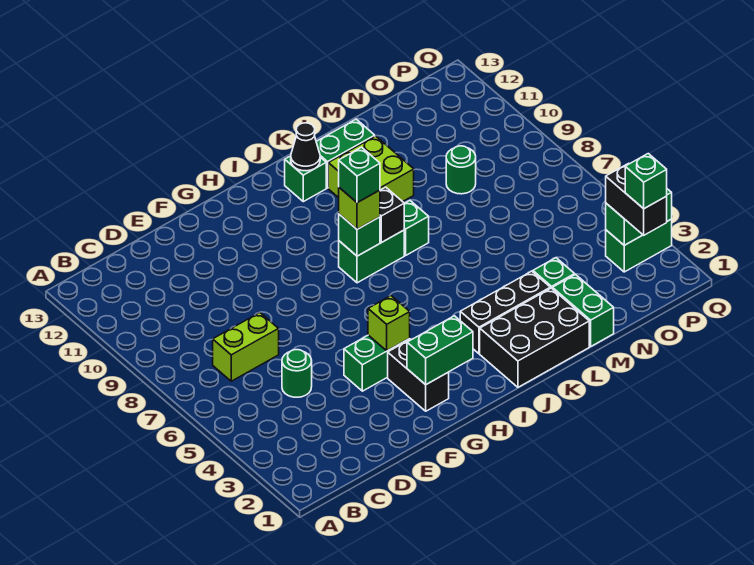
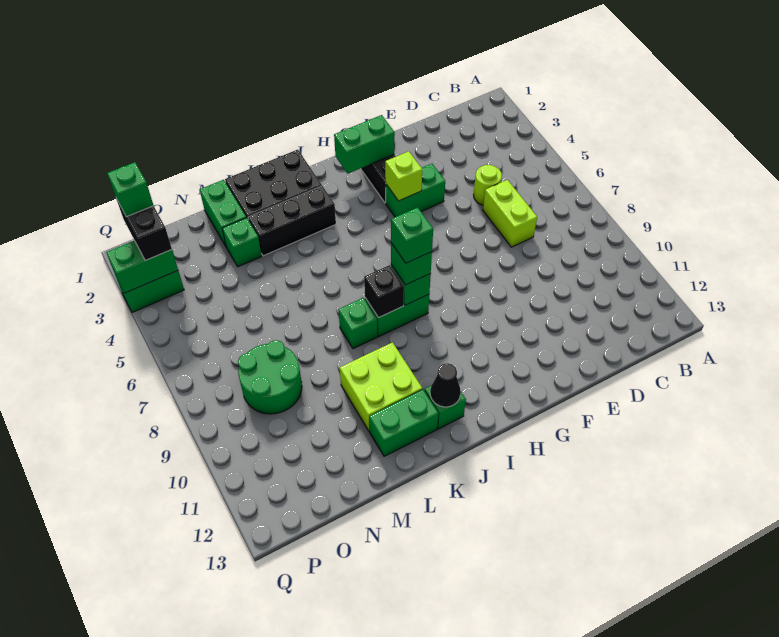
lime 1x2 brick [213,313,279,381] -> lime 1x2 brick turned to [483,180,537,247]
green 1x1 round brick [282,350,312,397] -> lime 1x1 round brick [473,165,502,205]
lime 1x1 brick [339,188,380,229] -> green 1x1 brick [391,243,432,285]
green 1x1 round brick [446,146,476,194] -> green 2x2 round brick [238,340,302,414]

